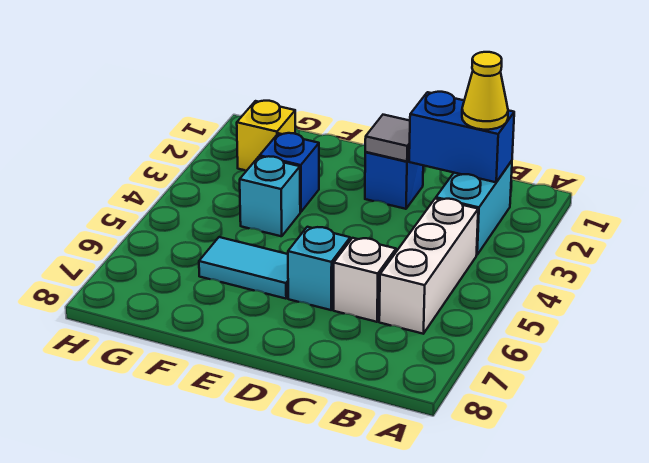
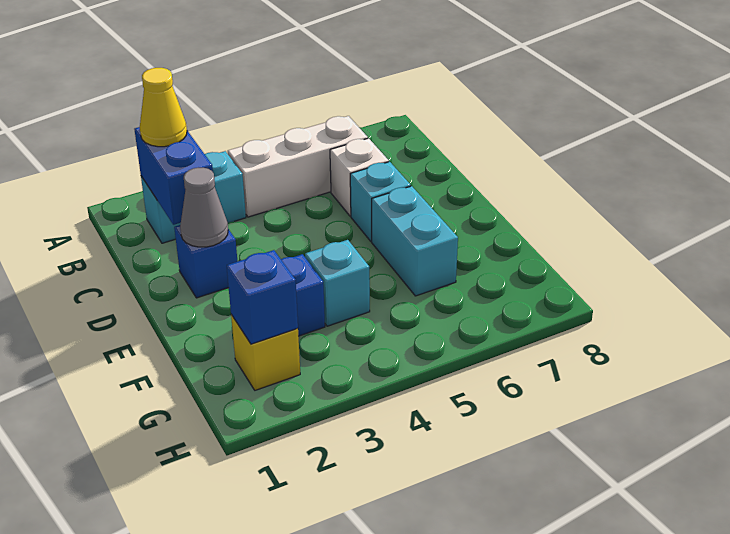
grey 1x1 tile [365,115,410,161] -> grey 1x1 cone [180,168,228,247]
cyan 1x2 tile [199,237,288,299] -> cyan 1x2 brick [372,186,458,296]
none -> blue 1x1 brick [227,250,298,344]

